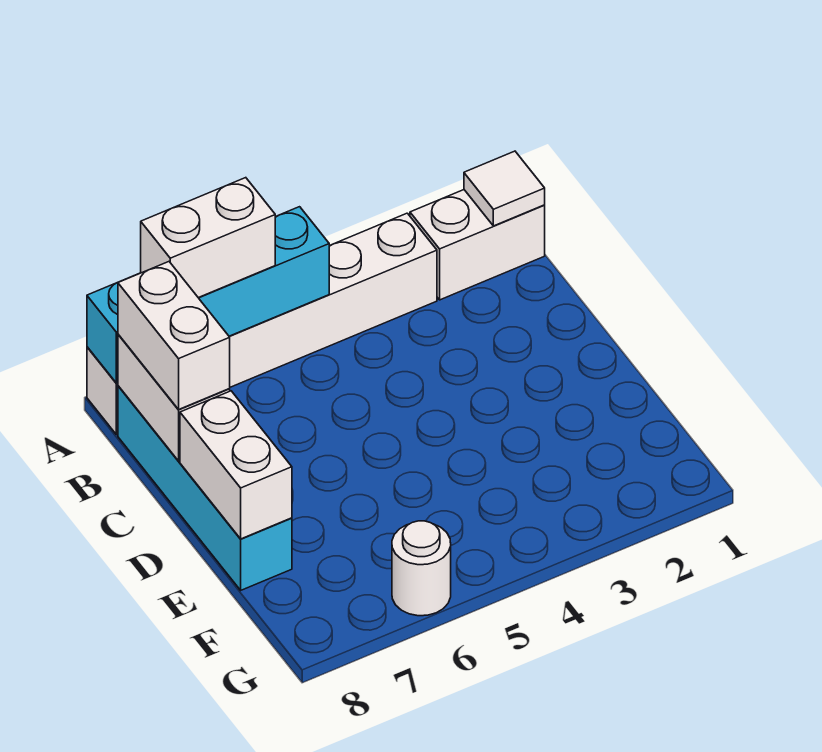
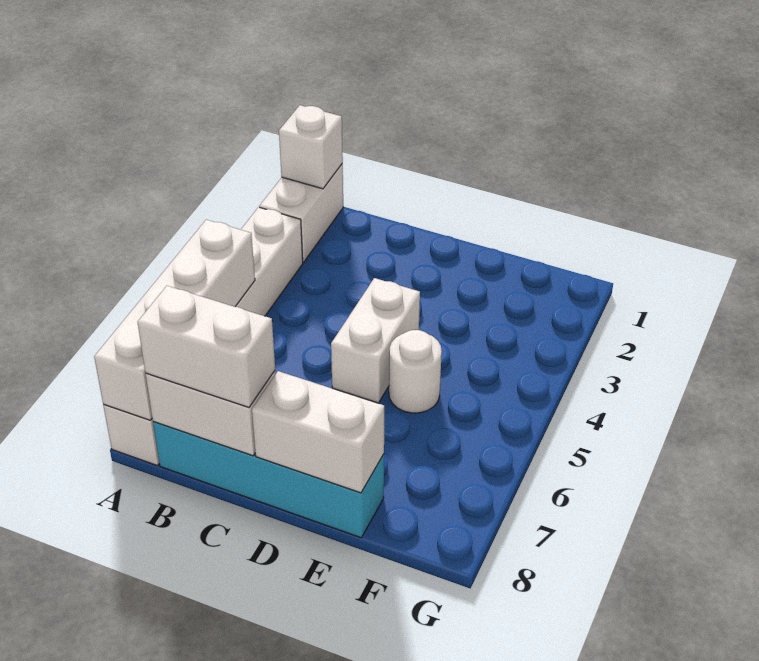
white 1x1 tile [464,151,545,226] -> white 1x1 brick [279,105,343,189]
cyan 1x4 brick [87,207,329,383] -> white 1x4 brick [94,220,255,420]
white 1x2 brick [141,178,275,298] -> white 1x2 brick moved to [331,278,420,403]
white 1x1 round brick [392,521,451,616] -> white 1x1 round brick moved to [389,330,442,413]

